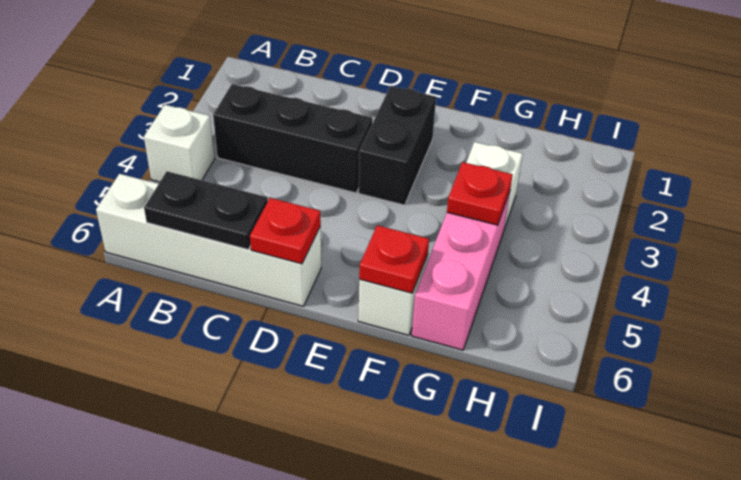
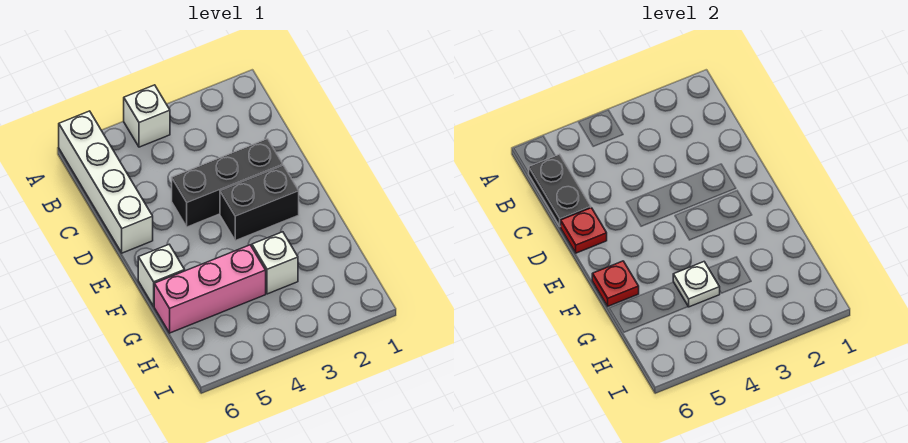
black 1x3 brick [213,84,373,193] -> black 1x3 brick turned to [172,139,283,227]
red 1x1 plate [447,162,513,225] -> white 1x1 plate [673,262,720,307]

